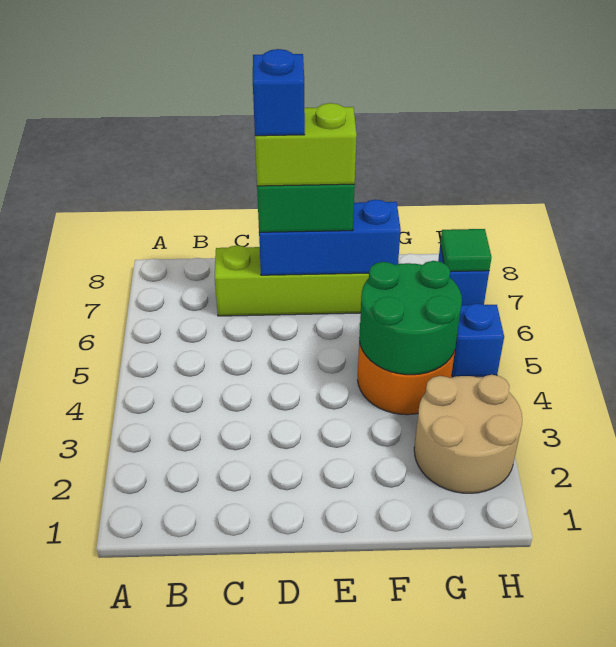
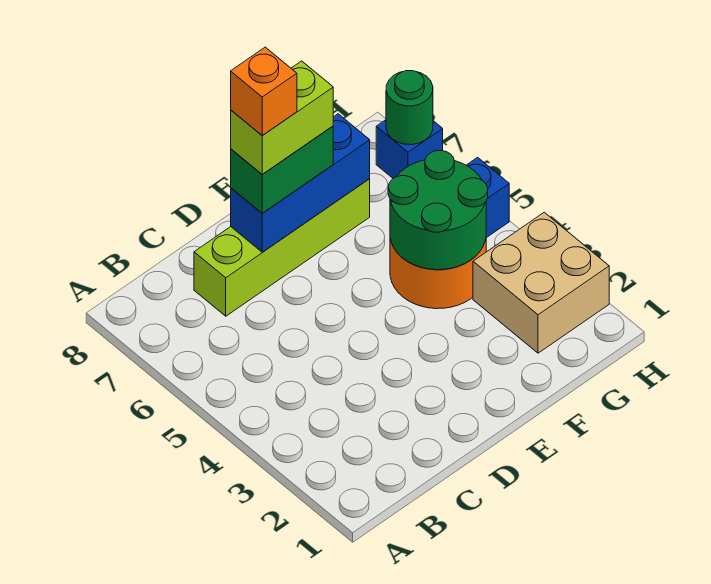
blue 1x1 brick [253,49,305,136] -> orange 1x1 brick [231,47,297,136]
tan 2x2 round brick [414,375,522,493] -> tan 2x2 brick [473,212,609,353]
green 1x1 tile [440,229,491,272] -> green 1x1 round brick [386,71,433,145]

